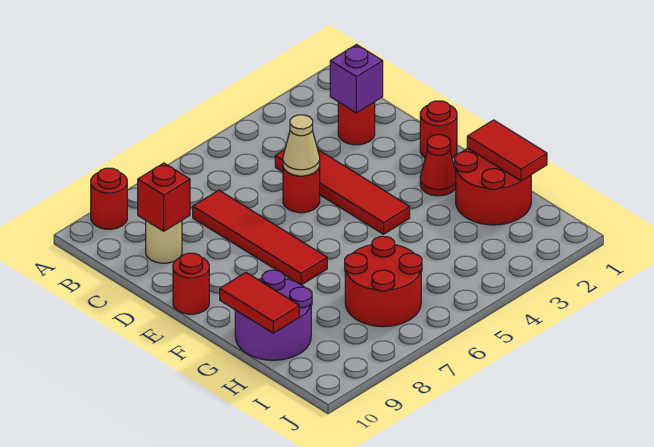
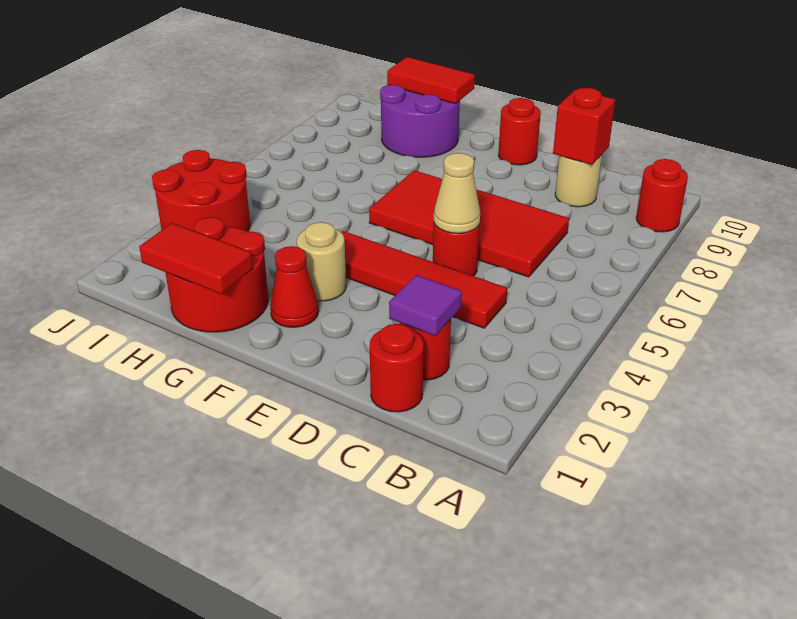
purple 1x1 brick [330,45,383,113] -> purple 1x1 tile [389,275,462,336]
red 1x4 tile [193,190,327,285] -> red 2x4 tile [369,170,569,277]
red 1x1 round brick [420,101,457,158] -> red 1x1 round brick moved to [370,324,424,412]
none -> tan 1x1 round brick [297,222,346,301]
red 2x2 round brick [345,236,422,327] -> red 2x2 round brick moved to [152,150,250,231]

